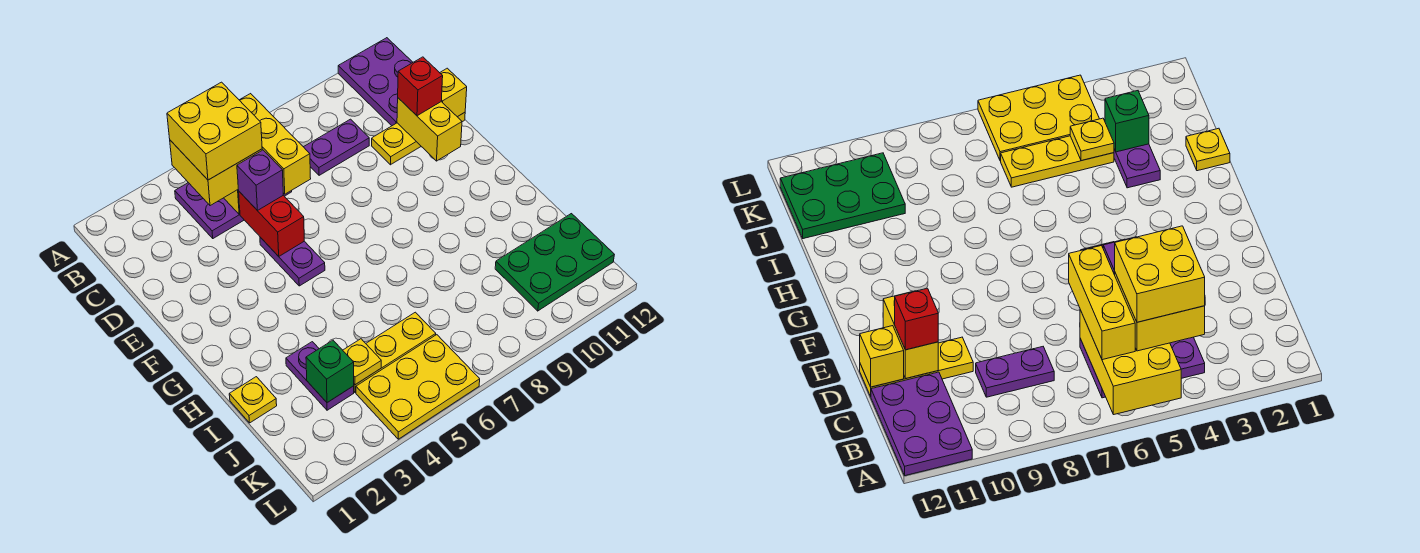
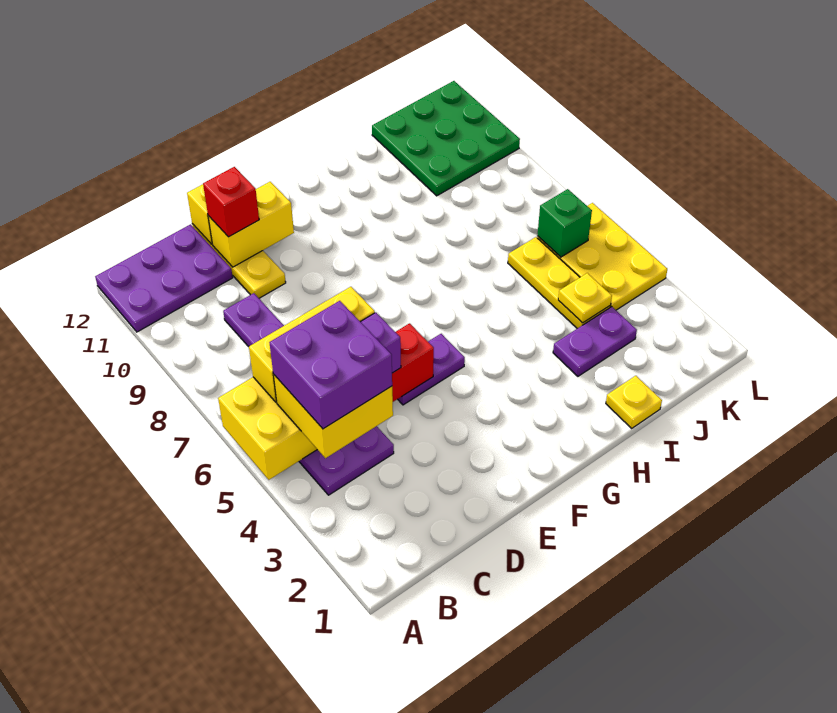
yellow 2x2 brick [167,82,262,180] -> purple 2x2 brick [269,301,392,429]
green 1x1 brick [306,340,354,403] -> green 1x1 brick moved to [537,189,592,257]
green 2x3 plate [495,214,614,311] -> green 3x3 plate [372,81,520,196]

